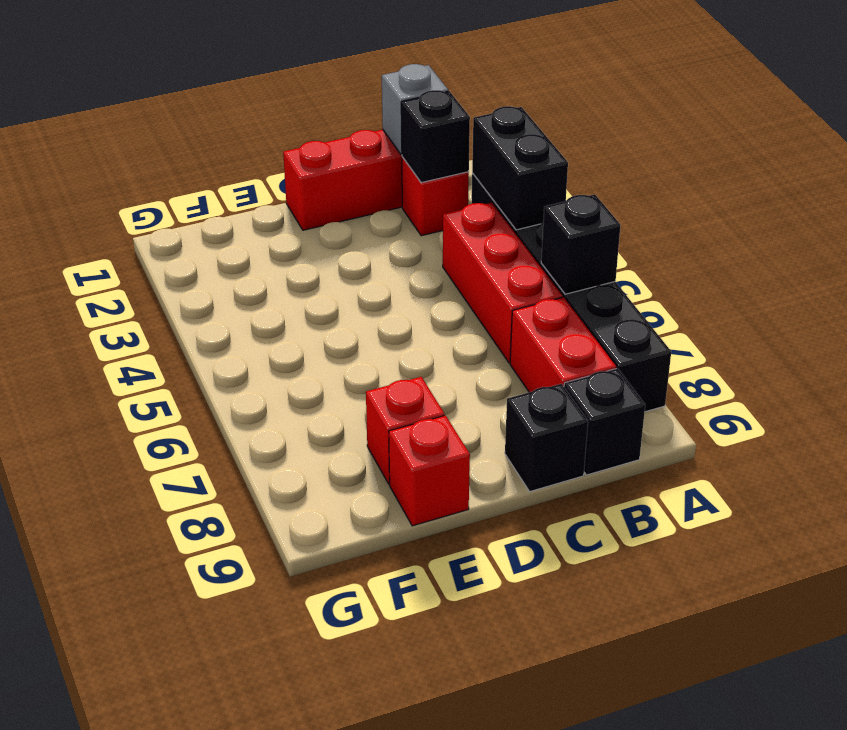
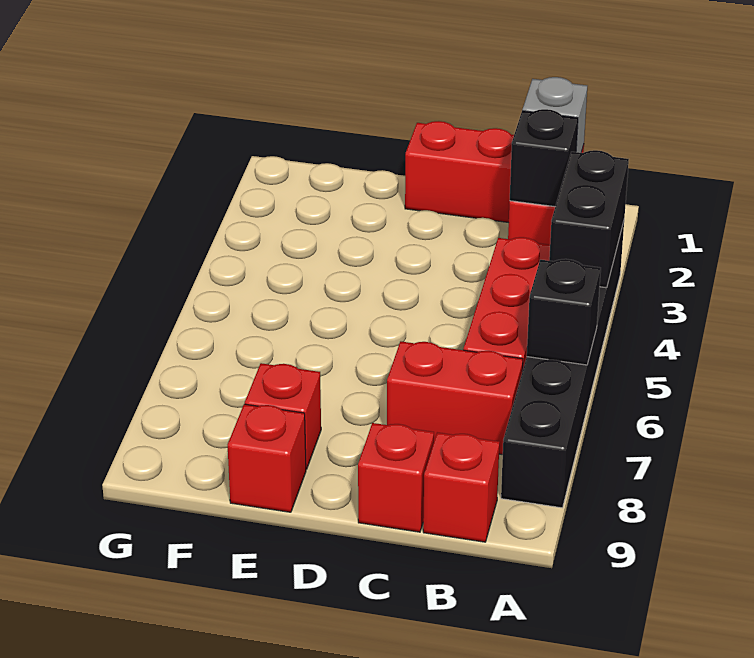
red 1x2 brick [510,297,616,392] -> red 1x2 brick turned to [387,341,523,455]
black 1x1 brick [564,368,645,475] -> red 1x1 brick [423,432,499,542]
black 1x1 brick [505,384,588,491] -> red 1x1 brick [358,423,434,532]

